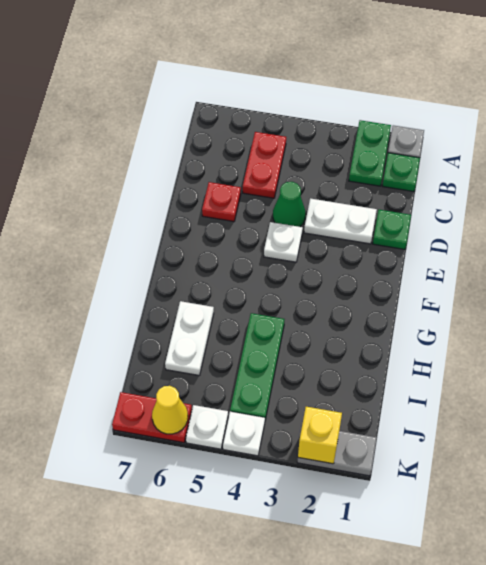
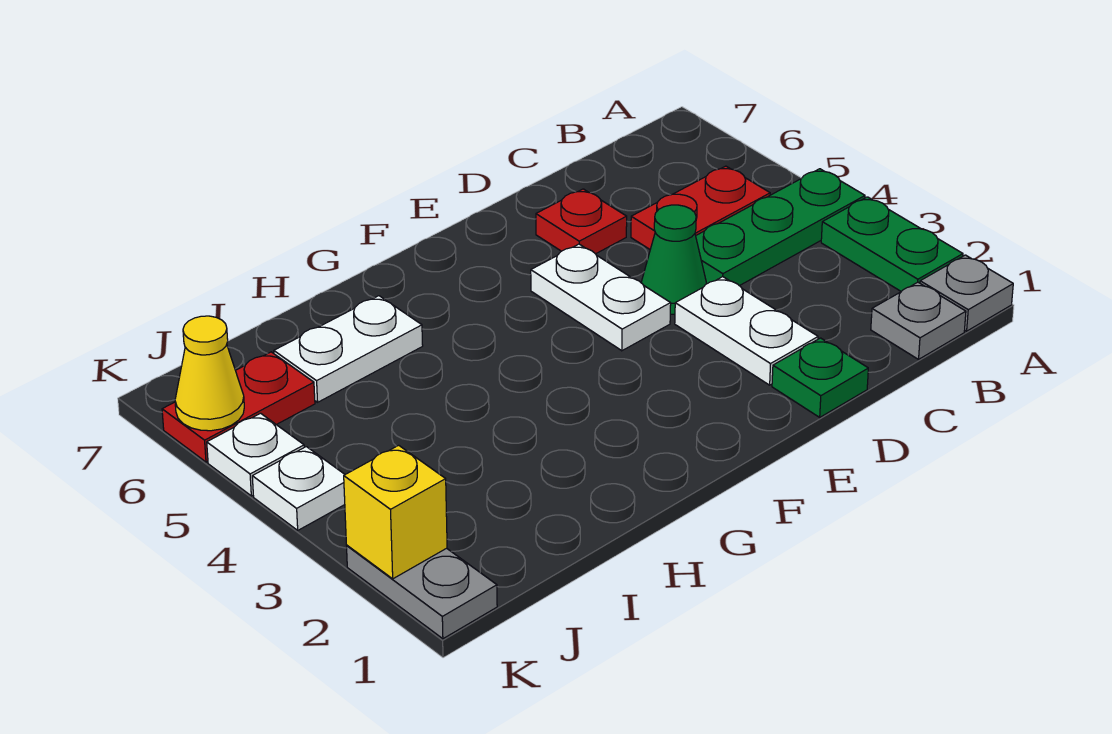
green 1x2 plate [349,120,391,186] -> green 1x2 plate turned to [821,197,963,291]
green 1x1 plate [383,153,420,192] -> grey 1x1 plate [871,282,966,359]
white 1x1 plate [264,222,303,262] -> white 1x2 plate [531,244,671,351]
green 1x3 plate [230,313,284,419] -> green 1x3 plate moved to [696,169,865,286]
red 1x2 plate [112,392,192,443] -> red 1x2 plate turned to [162,352,315,462]

